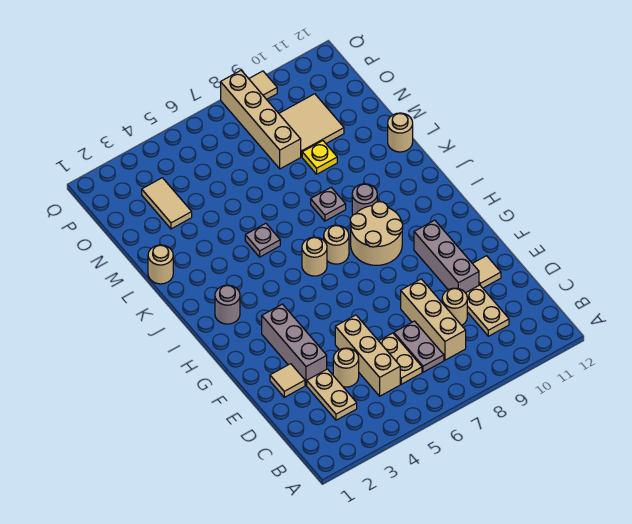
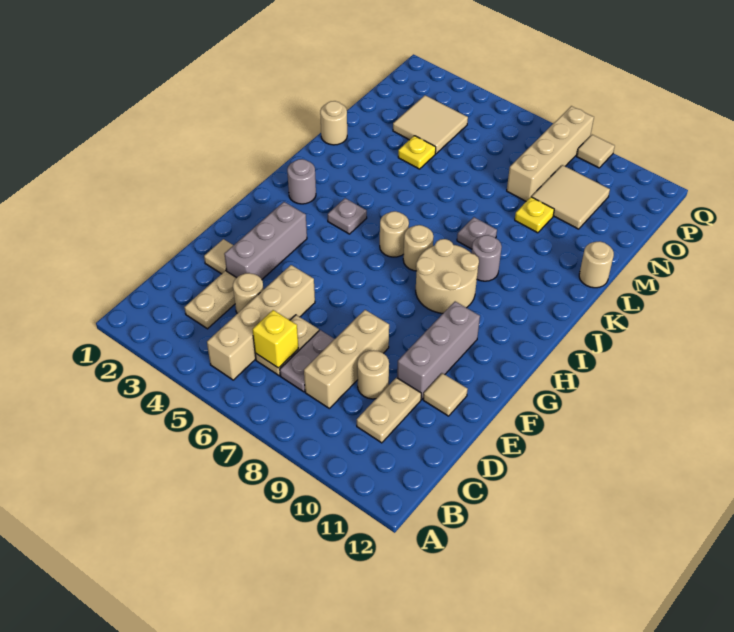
tan 1x3 brick [335,315,400,396] -> tan 1x4 brick [207,265,315,380]
none -> yellow 1x1 brick [252,310,298,368]
grey 1x1 plate [245,223,280,257] -> grey 1x1 plate moved to [328,198,367,234]
none -> yellow 1x1 plate [398,136,436,169]
tan 1x2 tile [142,178,192,229] -> tan 2x2 tile [393,95,468,154]

